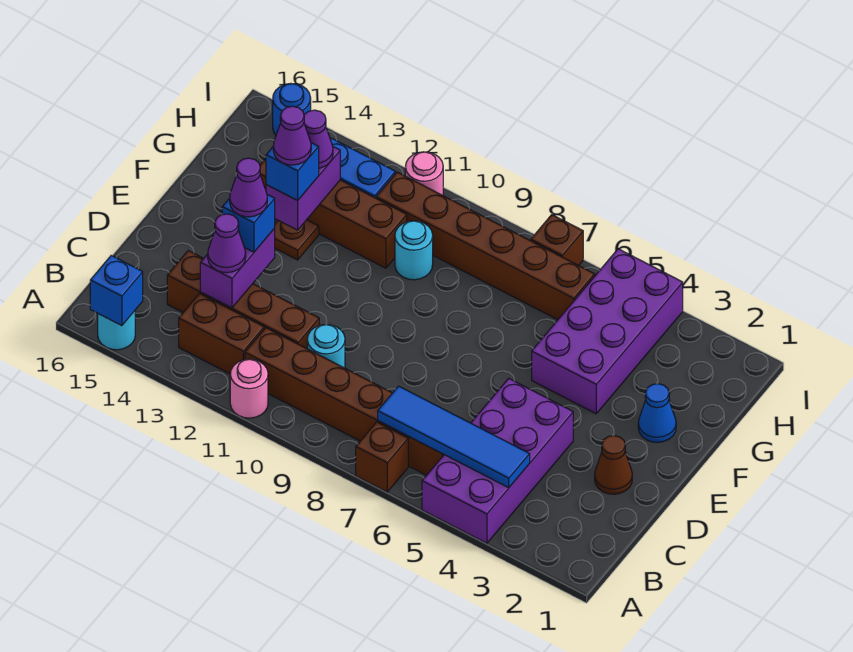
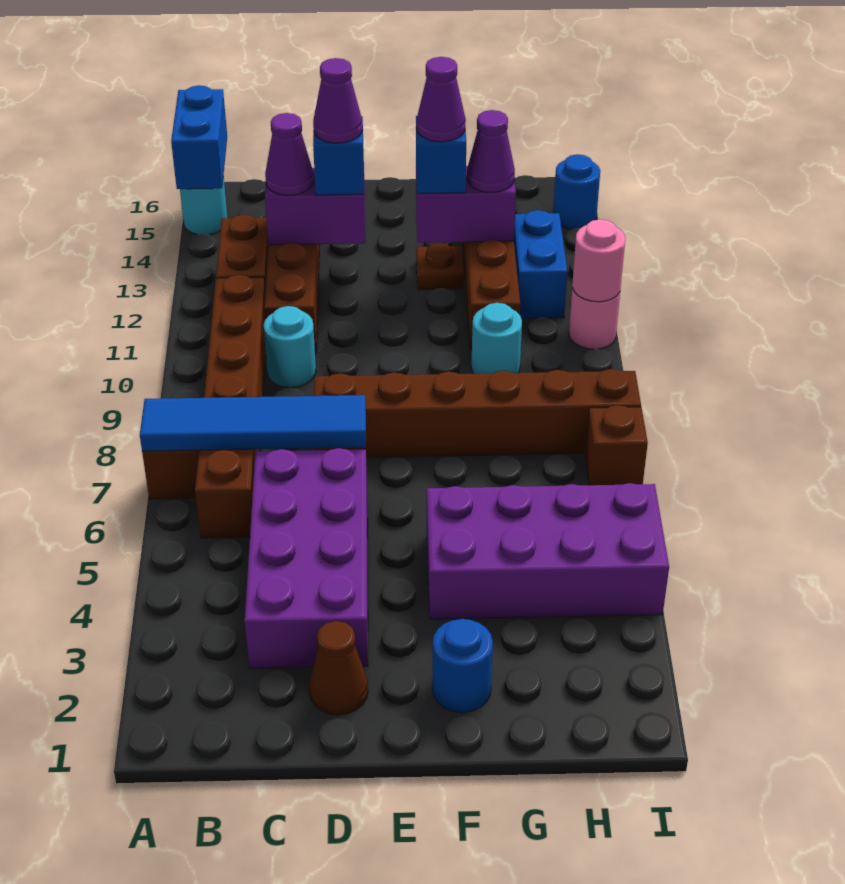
purple 2x4 brick [422,378,573,543] -> purple 2x4 brick turned to [245,448,368,669]
pink 1x1 round brick [230,359,268,418] -> pink 1x1 round brick moved to [572,219,625,302]
blue 1x1 brick [90,255,143,326] -> blue 1x2 brick [171,85,227,189]
blue 1x4 tile [378,386,530,488] -> blue 1x4 tile turned to [140,395,366,451]
blue 1x1 cone [638,384,676,442] -> blue 1x1 round brick [432,619,493,712]
brown 1x6 brick [376,172,595,320] -> brown 1x6 brick turned to [314,369,641,457]

